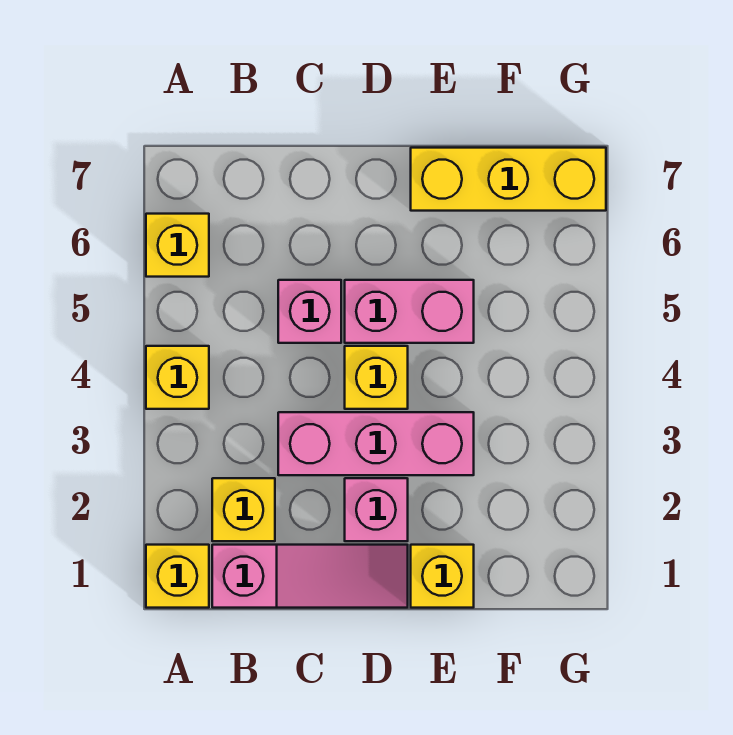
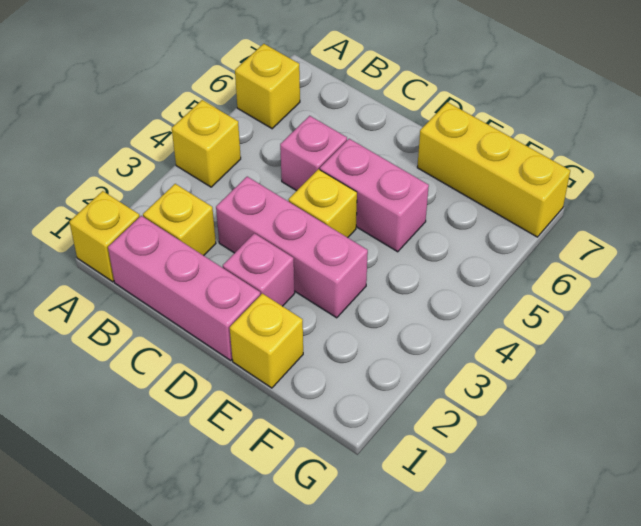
pink 1x3 slope [212,545,408,608] -> pink 1x3 brick [108,216,260,360]

